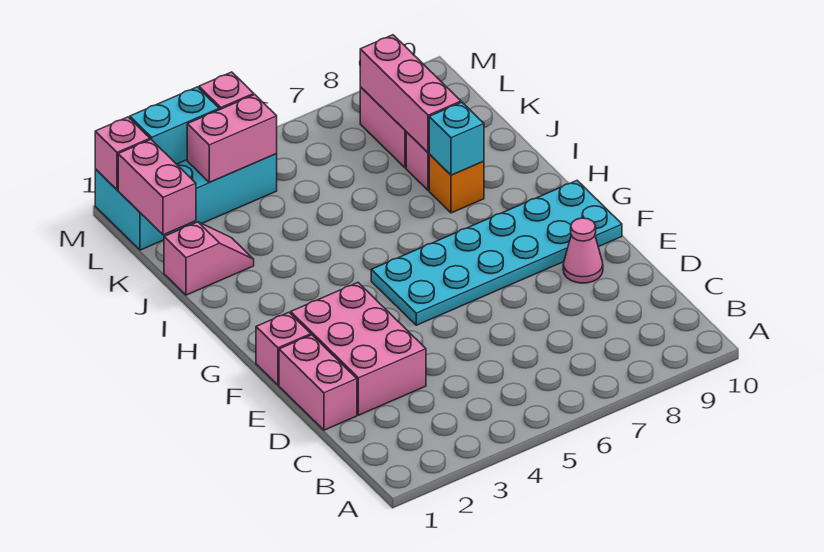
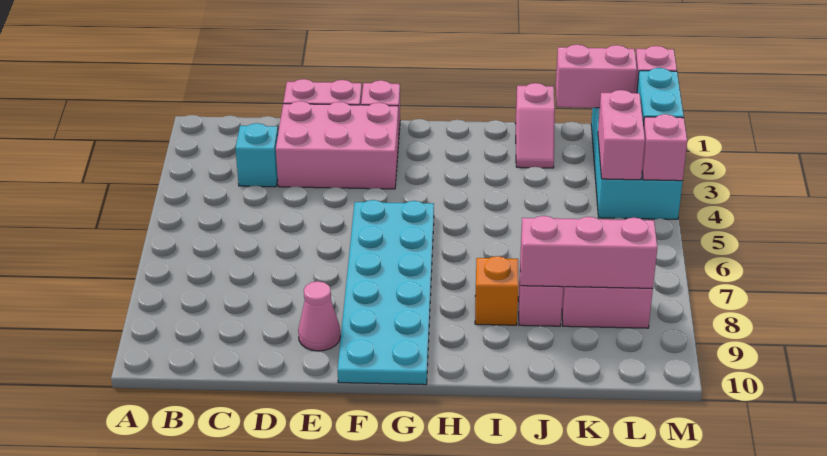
cyan 1x1 brick [429,102,484,175] -> cyan 1x1 brick moved to [236,123,278,187]

